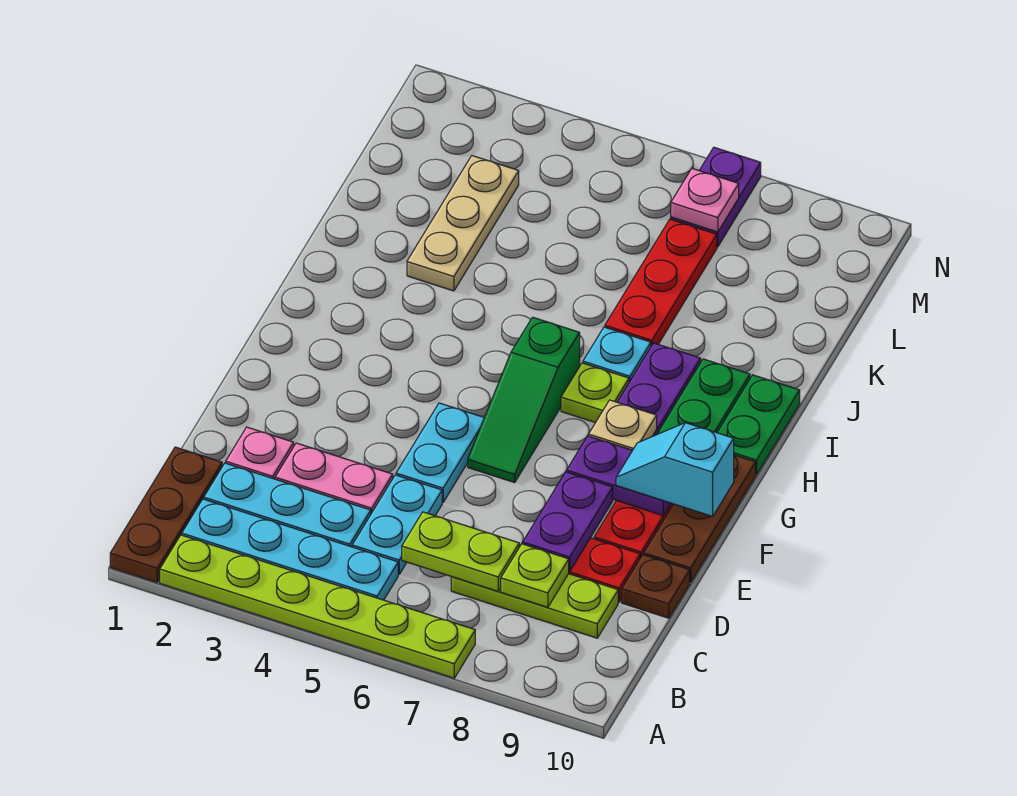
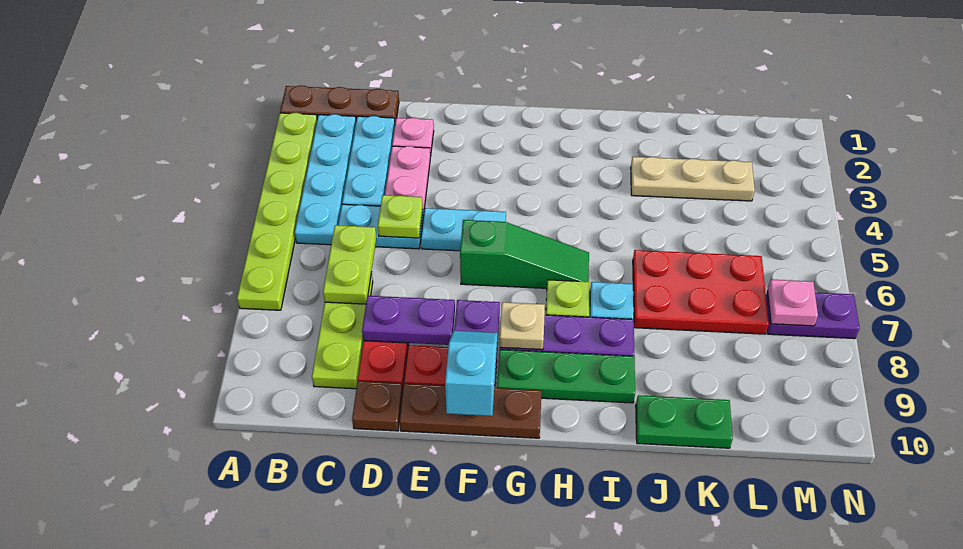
lime 1x1 plate [501,544,569,607] -> lime 1x1 plate moved to [378,195,423,238]
green 1x3 slope [468,317,580,483] -> green 1x3 slope turned to [460,220,589,288]
green 1x2 plate [717,375,800,474] -> green 1x2 plate moved to [636,395,733,448]
red 1x3 plate [605,219,717,346] -> red 2x3 plate [633,250,769,334]

